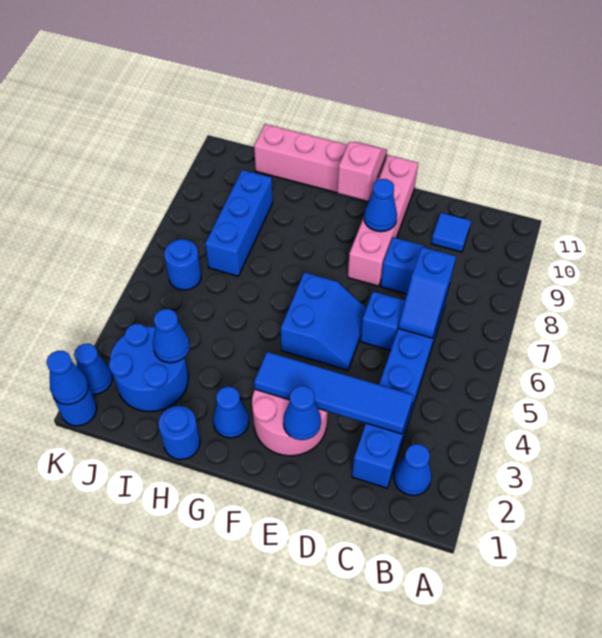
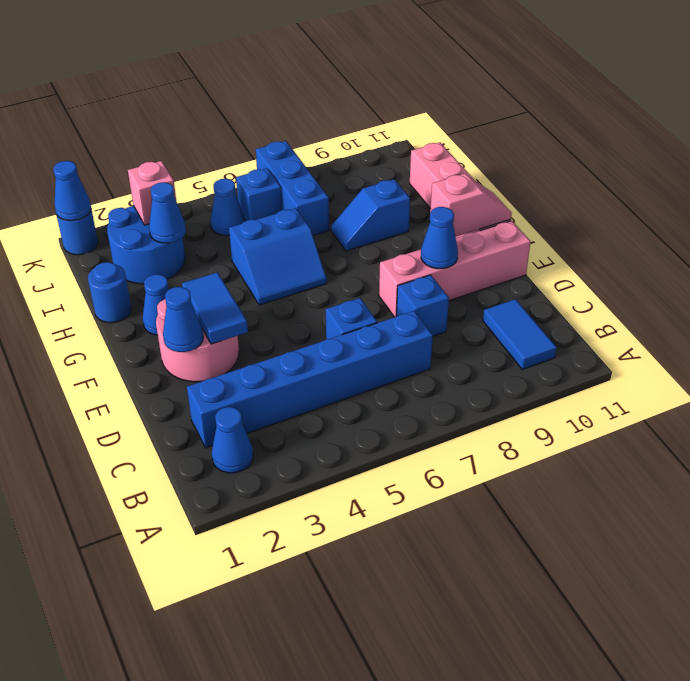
blue 1x4 tile [254,352,414,434] -> blue 1x2 tile [182,272,248,344]
blue 1x2 slope [398,247,456,338] -> blue 1x2 slope moved to [331,179,410,251]
blue 1x1 tile [431,213,471,252] -> blue 1x2 tile [483,299,557,370]
blue 2x2 slope [281,272,366,370] -> blue 2x2 slope moved to [229,208,327,305]
blue 1x3 brick [205,170,273,276] -> blue 1x3 brick turned to [256,141,329,236]
none -> pink 1x1 brick [128,161,176,225]
blue 1x1 round brick [164,239,201,290] -> blue 1x1 brick [236,168,282,221]
blue 1x1 cone [74,344,112,395] -> blue 1x1 cone moved to [211,179,245,236]

